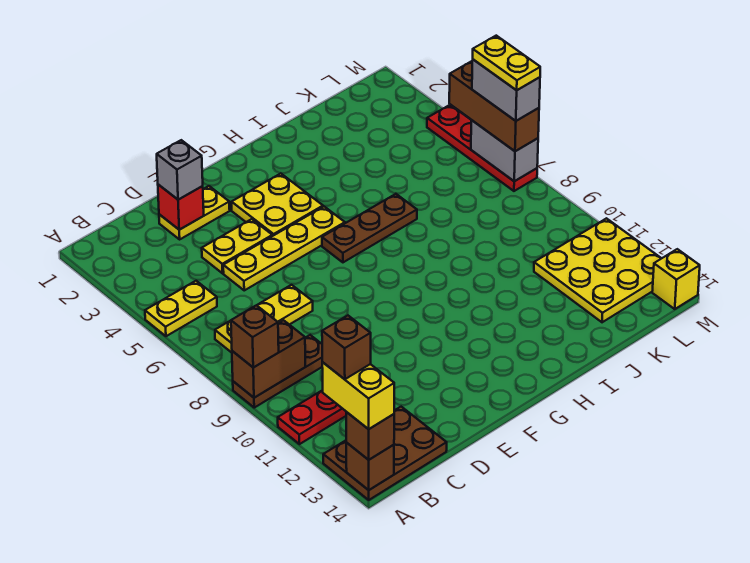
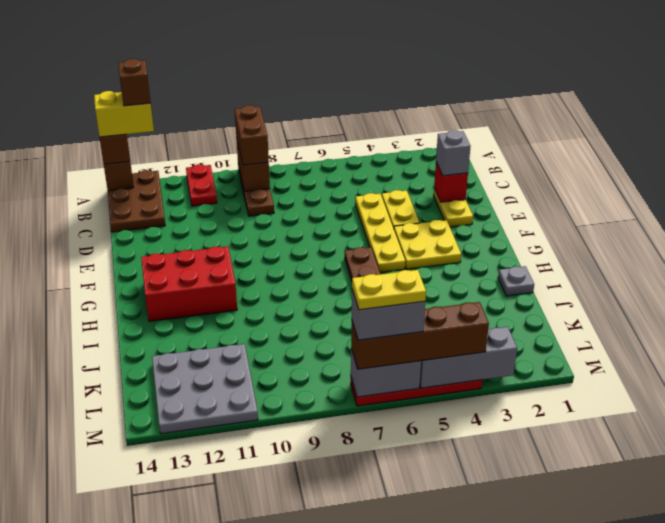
yellow 1x2 plate [145,281,217,336] -> none
brown 1x1 brick [231,305,279,367] -> brown 1x2 brick [235,105,269,165]
yellow 1x3 plate [215,285,313,353] -> none
none -> red 2x3 brick [141,247,237,321]
none -> grey 1x1 plate [498,266,534,296]
yellow 3x3 plate [534,218,661,322] -> grey 3x3 plate [152,344,258,434]
none -> grey 1x3 brick [420,327,517,388]
brown 1x3 brick [449,61,539,151] -> brown 1x4 brick [351,302,489,369]
yellow 1x1 brick [652,249,700,309] -> none

